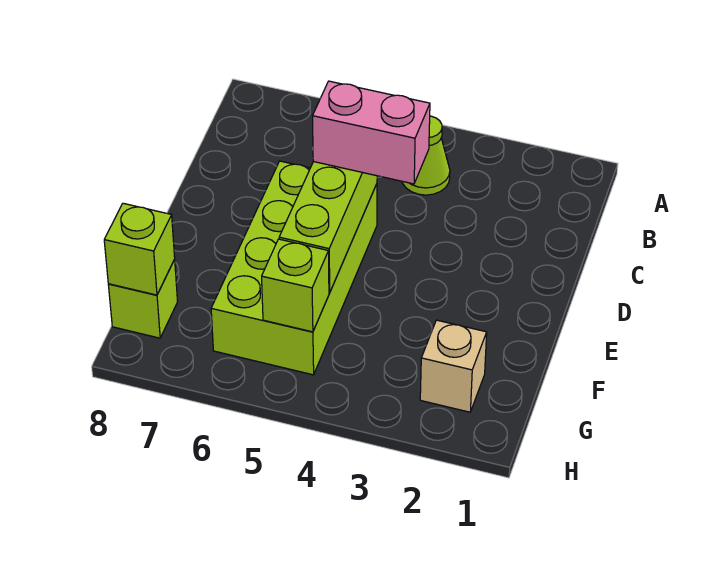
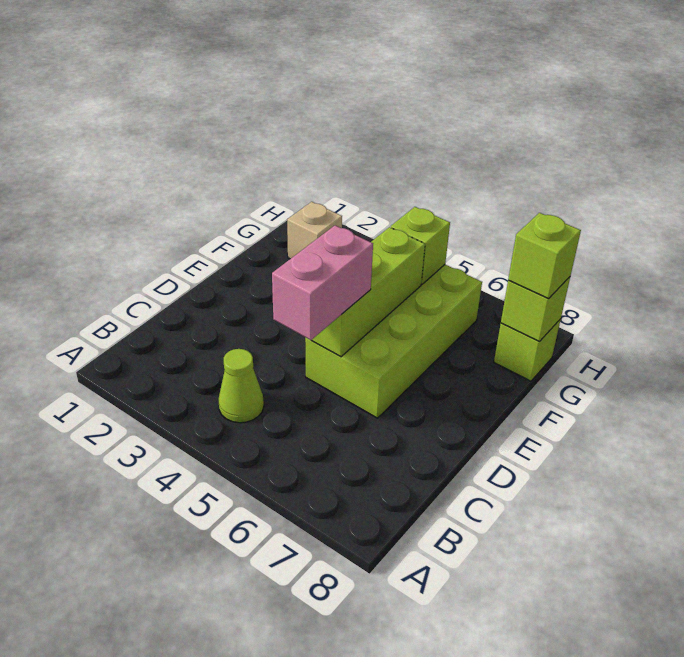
pink 1x2 brick [313,81,430,184] -> pink 1x2 brick turned to [272,225,373,340]
none -> lime 1x1 brick [508,213,581,299]

